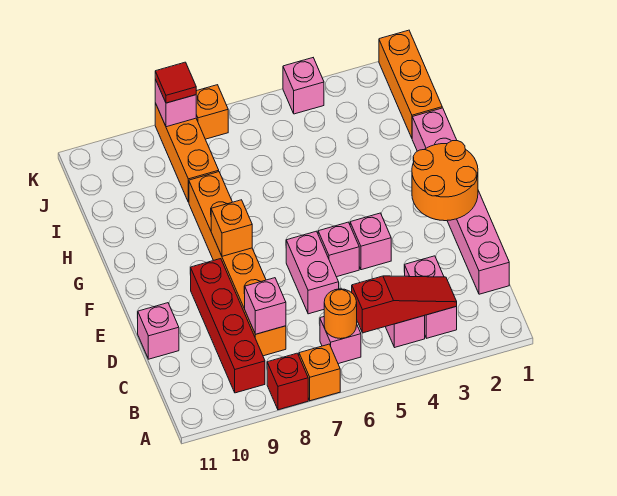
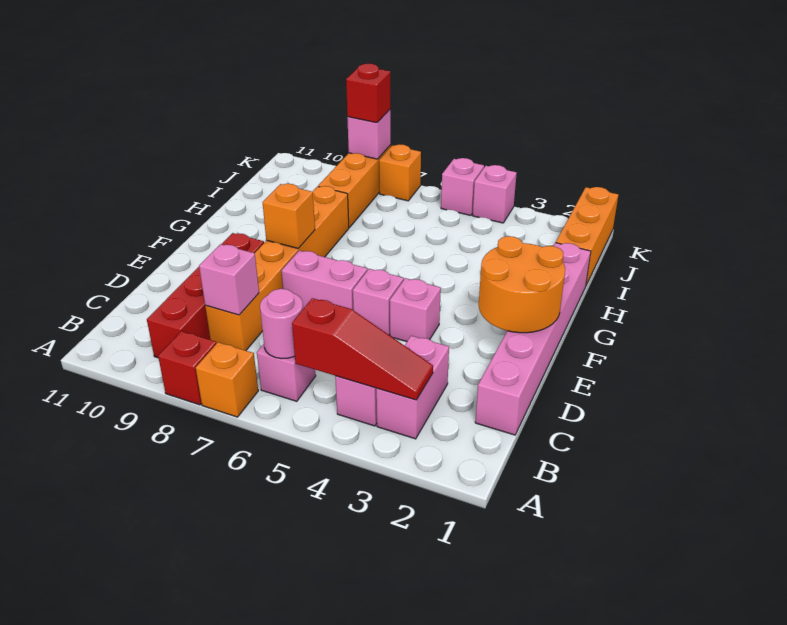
orange 1x1 round brick [324,289,357,339] -> pink 1x1 round brick [260,289,303,359]
pink 1x2 brick [286,231,339,314] -> pink 1x2 brick turned to [281,251,367,310]
pink 1x1 brick [137,303,179,359] -> pink 1x1 brick moved to [441,158,484,215]
red 1x1 tile [155,62,196,103] -> red 1x1 brick [346,64,390,123]

